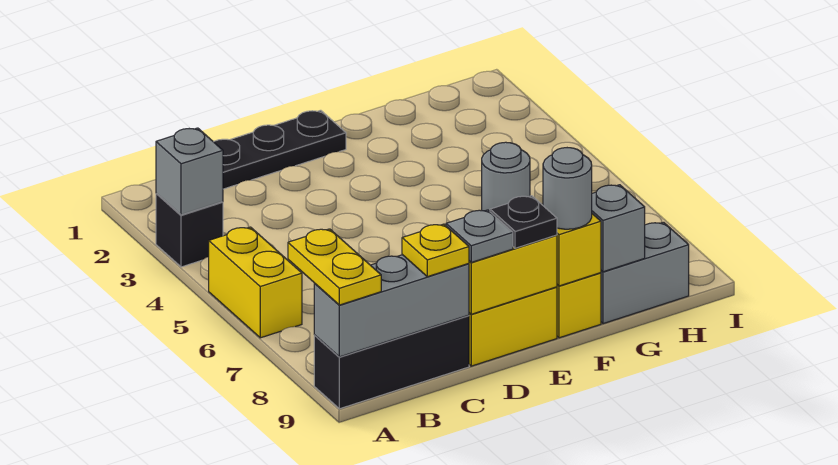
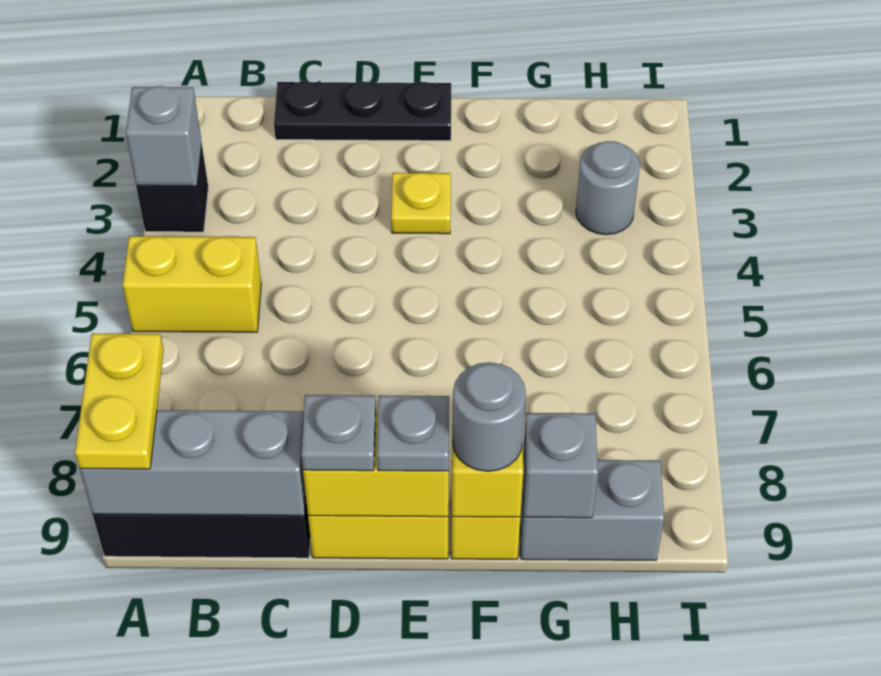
yellow 1x2 brick [209,227,302,338] -> yellow 1x2 brick turned to [123,236,261,332]
yellow 1x1 plate [402,224,469,277] -> yellow 1x1 plate moved to [391,173,451,234]
black 1x1 plate [490,196,557,248] -> grey 1x1 plate [377,395,449,471]
grey 1x1 round brick [482,142,530,211] -> grey 1x1 round brick moved to [576,141,640,235]

